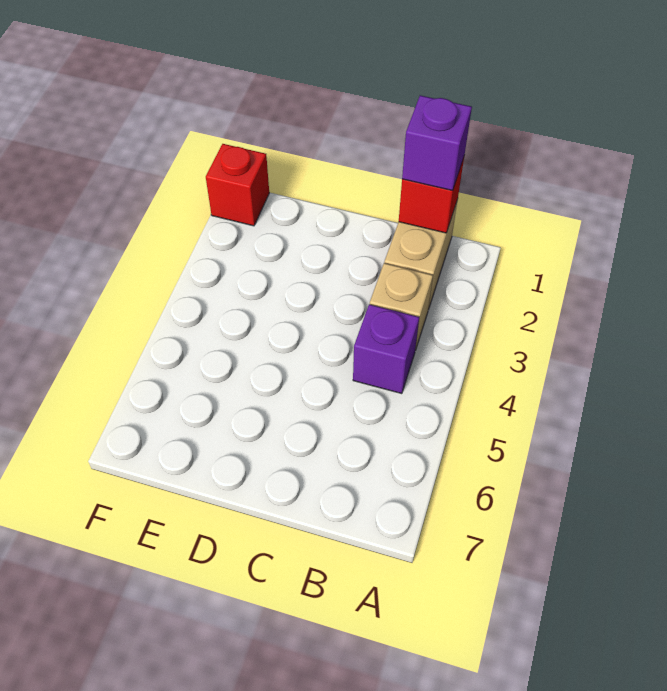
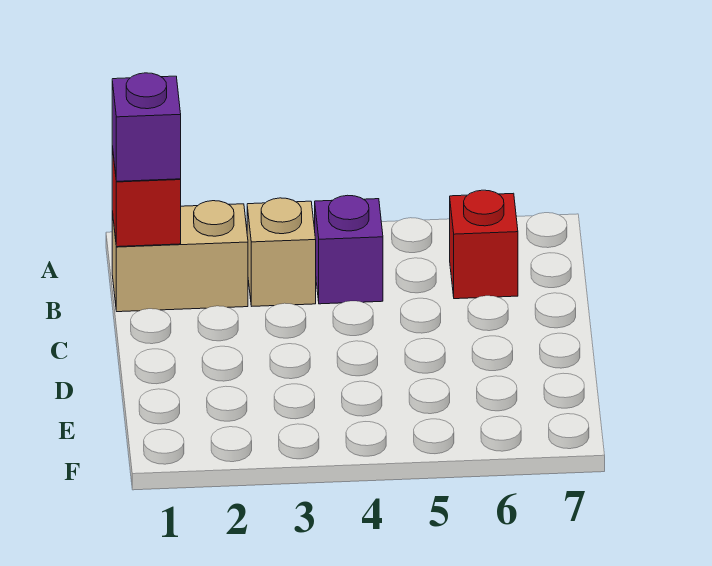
red 1x1 brick [206,144,269,226] -> red 1x1 brick moved to [450,190,518,299]

